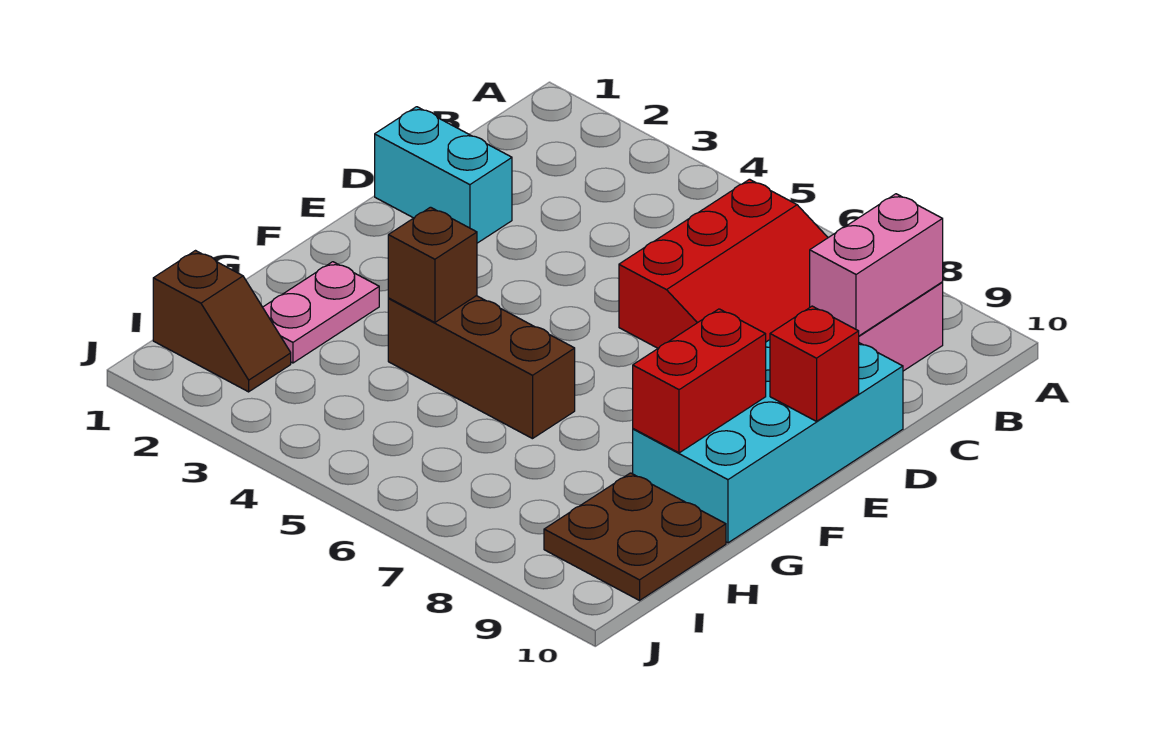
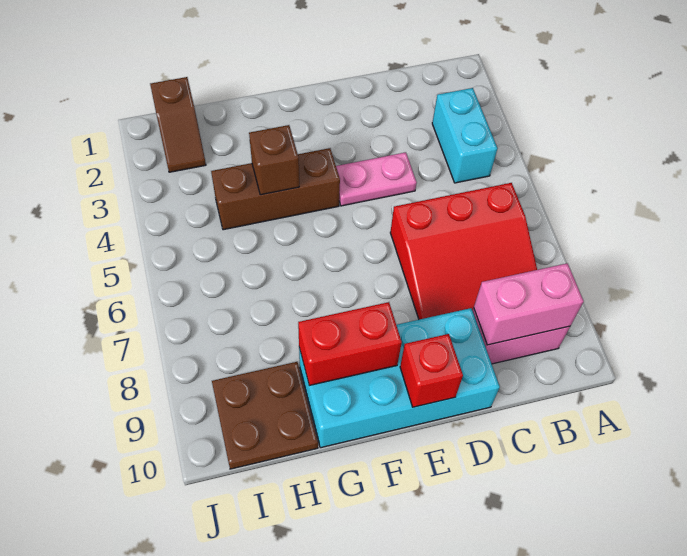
cyan 1x2 brick [375,107,512,243] -> cyan 1x2 brick moved to [432,88,497,183]
pink 1x2 plate [263,262,379,363] -> pink 1x2 plate moved to [336,152,417,206]
brown 1x3 brick [388,296,575,439] -> brown 1x3 brick turned to [211,148,340,230]

